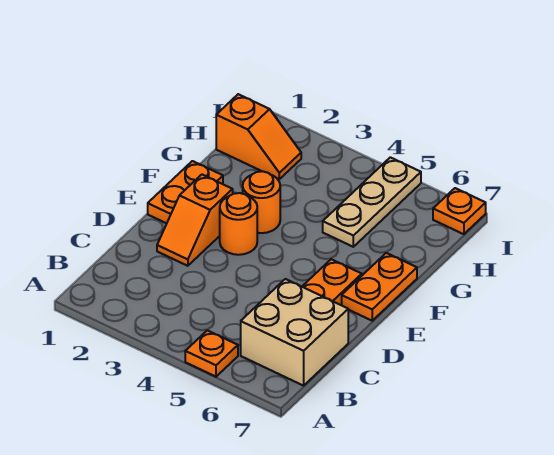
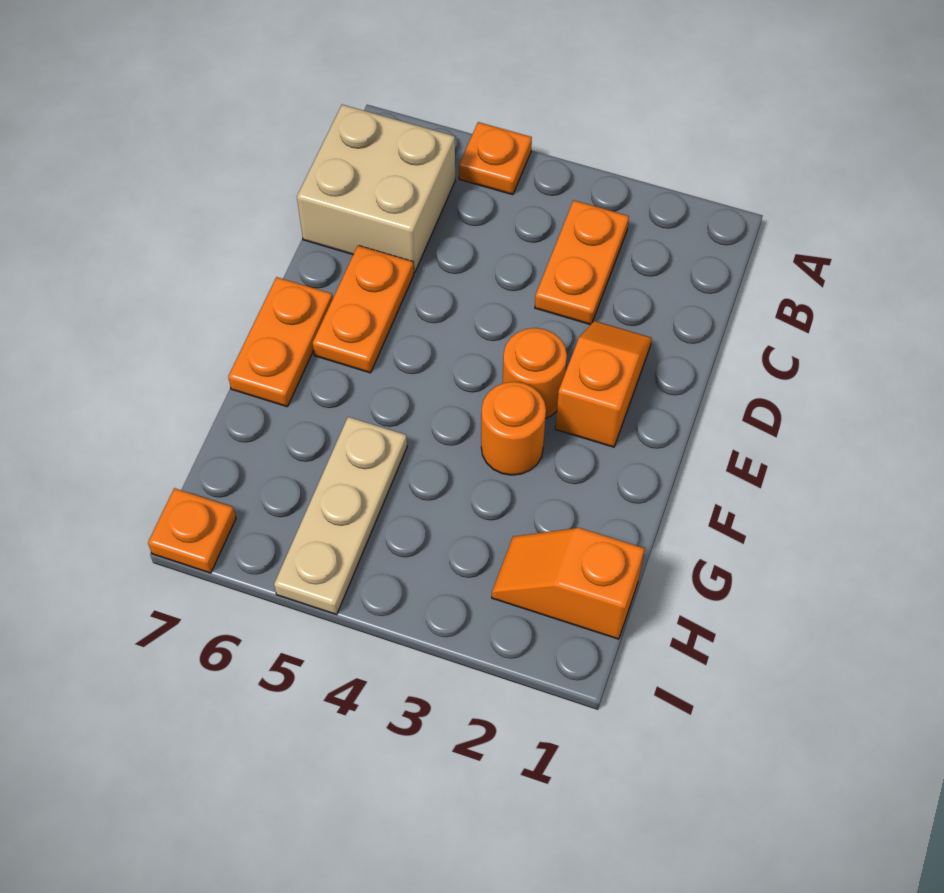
orange 1x2 plate [148,161,223,223] -> orange 1x2 plate moved to [535,200,629,325]

